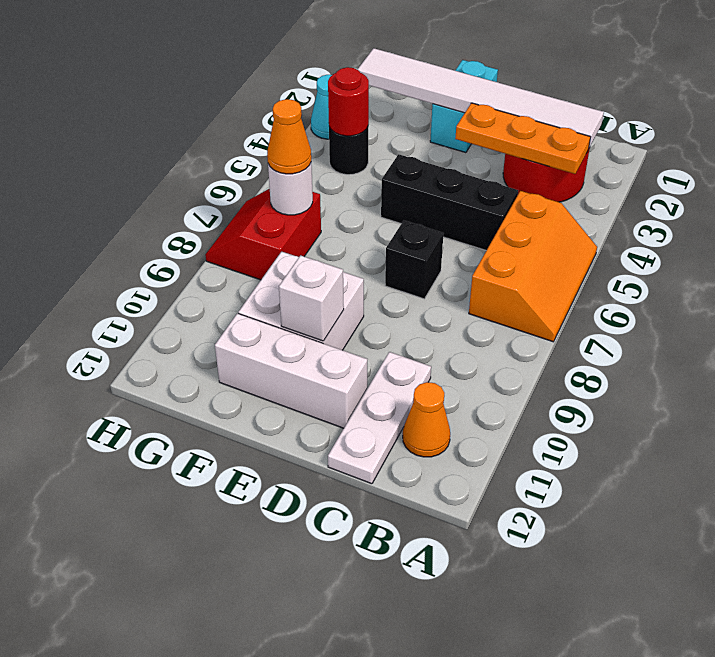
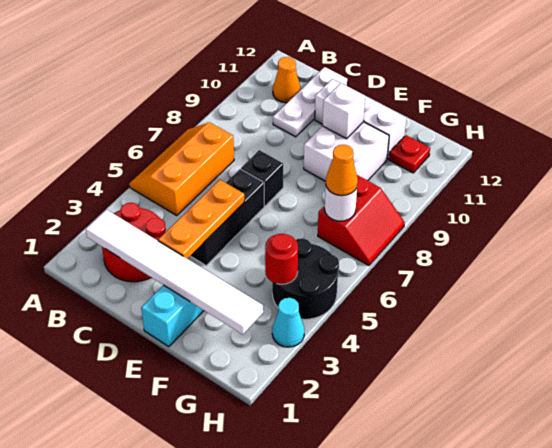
orange 1x3 plate [455,103,590,174] -> orange 1x3 plate turned to [158,180,245,259]
black 1x3 brick [381,154,518,250] -> black 1x3 brick turned to [191,169,264,265]
black 1x1 round brick [329,127,368,175] -> black 2x2 round brick [272,238,339,319]
none -> red 1x1 plate [389,135,430,173]

